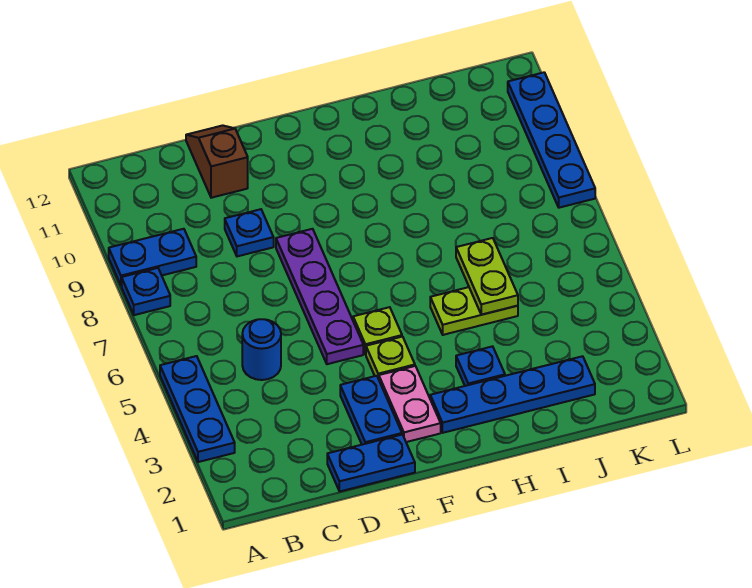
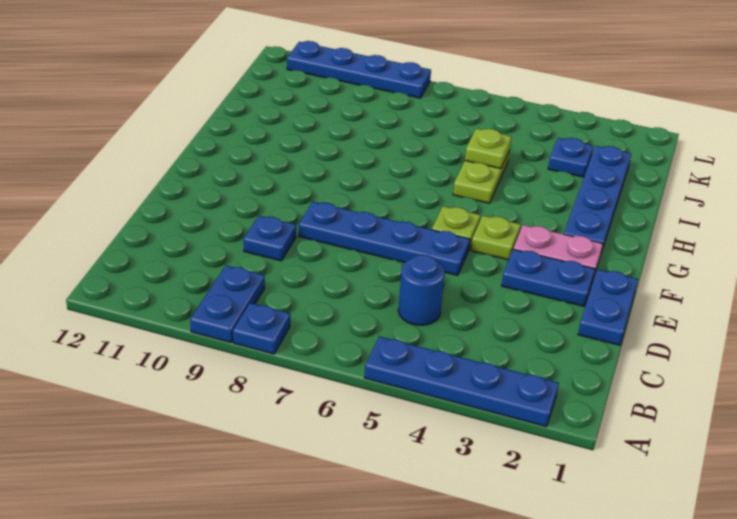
blue 1x3 plate [160,356,235,462] -> blue 1x4 plate [364,336,559,427]
brown 1x2 slope [186,125,248,198] -> none
purple 1x4 plate [276,229,363,364] -> blue 1x4 plate [299,202,470,275]
blue 1x1 plate [456,346,505,386] -> blue 1x1 plate moved to [548,138,593,177]
lime 1x2 plate [456,238,518,315] -> lime 1x1 plate [465,129,512,169]

